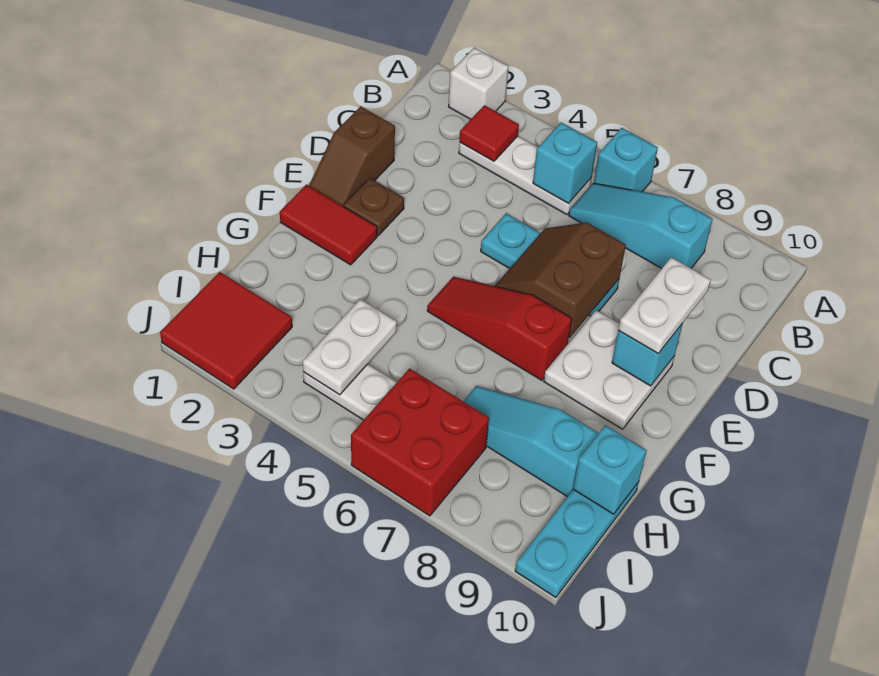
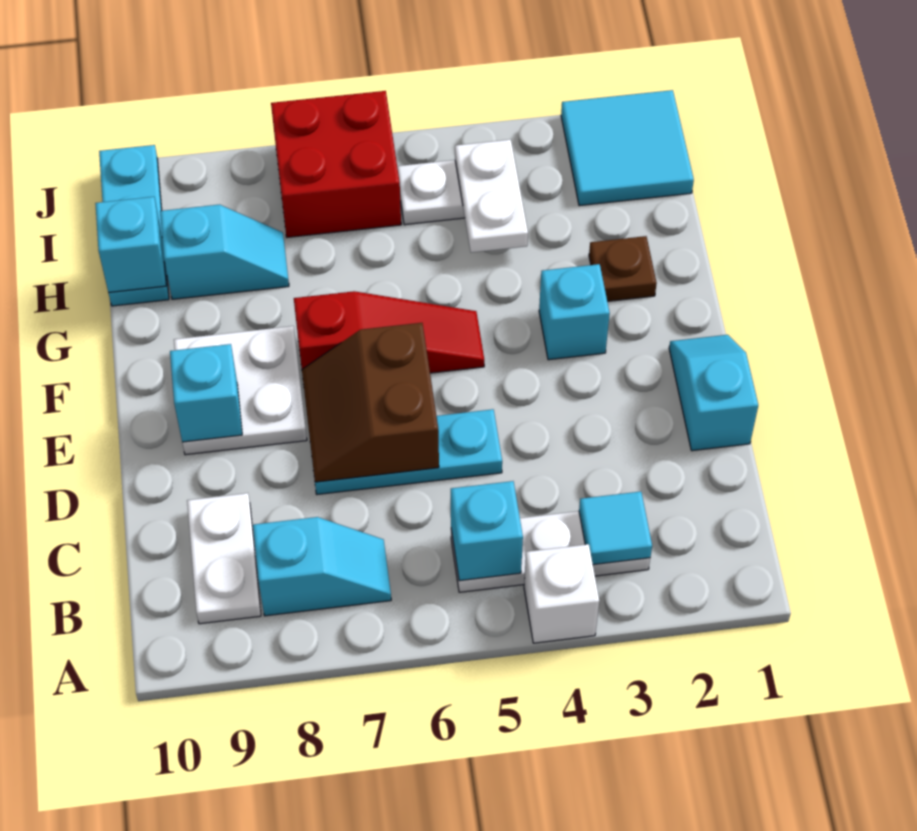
white 1x1 brick [448,48,509,119] -> white 1x1 brick moved to [524,544,599,643]
cyan 1x1 brick [594,128,658,192] -> cyan 1x1 brick moved to [539,264,610,360]
red 1x1 tile [460,105,519,161] -> cyan 1x1 tile [579,492,652,565]
cyan 1x3 slope [569,183,712,269] -> cyan 1x2 slope [253,517,391,616]
brown 1x2 slope [309,106,395,206] -> cyan 1x2 slope [669,335,758,451]
brown 2x2 slope [495,222,626,338] -> brown 2x2 slope turned to [302,323,439,482]
white 1x2 plate [618,257,711,353] -> white 1x2 plate moved to [187,493,261,624]
brown 1x1 plate [344,178,404,236] -> brown 1x1 plate moved to [589,236,657,301]
red 1x2 tile [280,185,377,265] -> none
cyan 1x3 slope [463,386,599,497] -> cyan 1x2 slope [160,205,289,299]
red 2x2 tile [160,272,292,389] -> cyan 2x2 tile [561,90,694,206]

